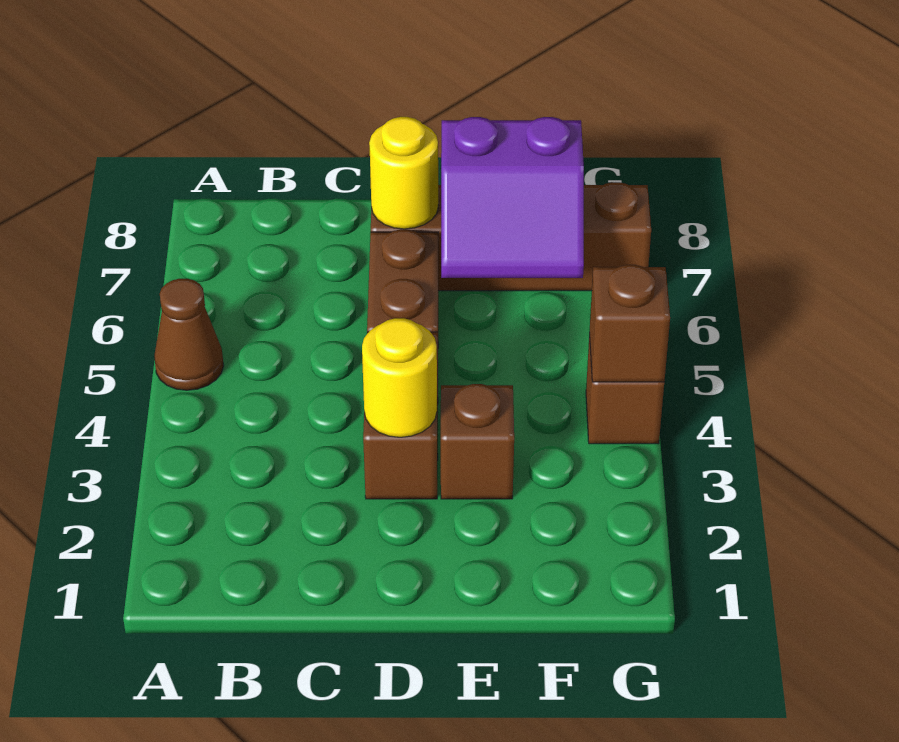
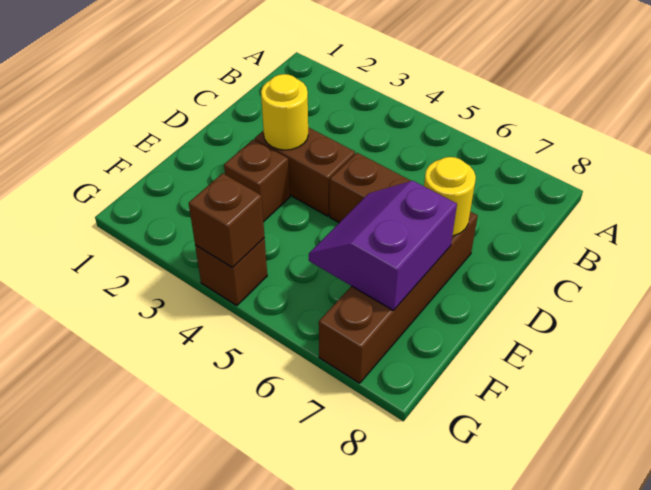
brown 1x1 cone [154,279,224,390] -> none

